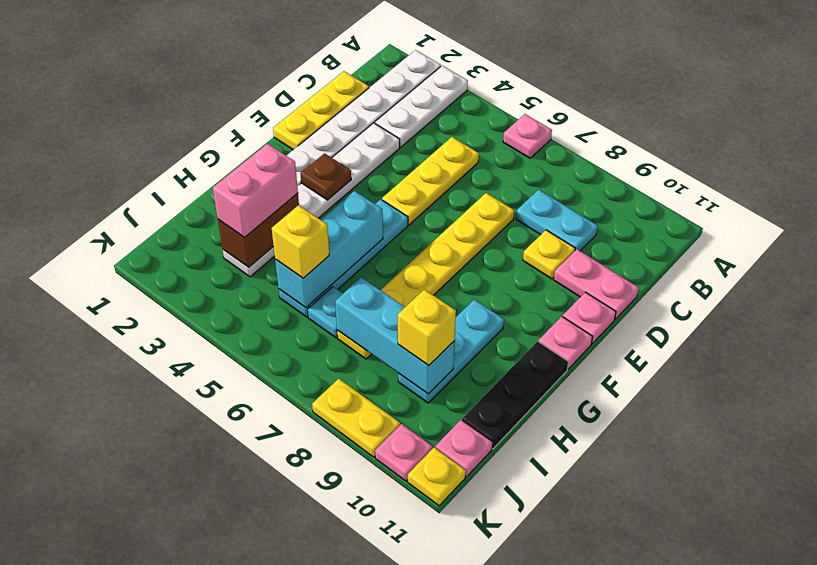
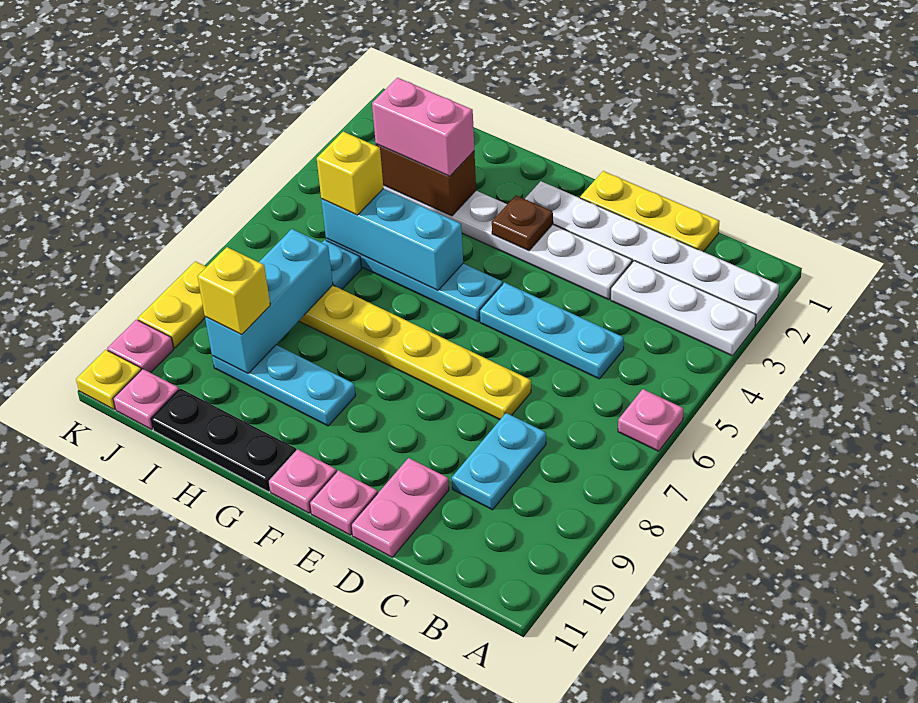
yellow 1x3 plate [382,137,479,225] -> cyan 1x3 plate [480,283,624,379]
yellow 1x1 plate [523,230,575,279] -> none

